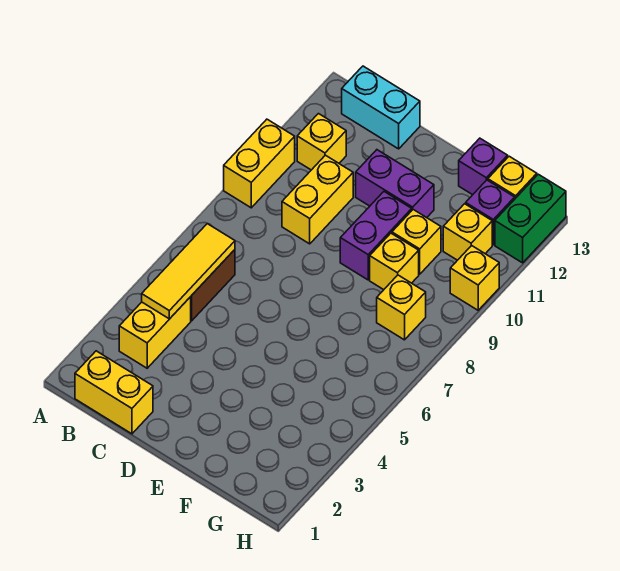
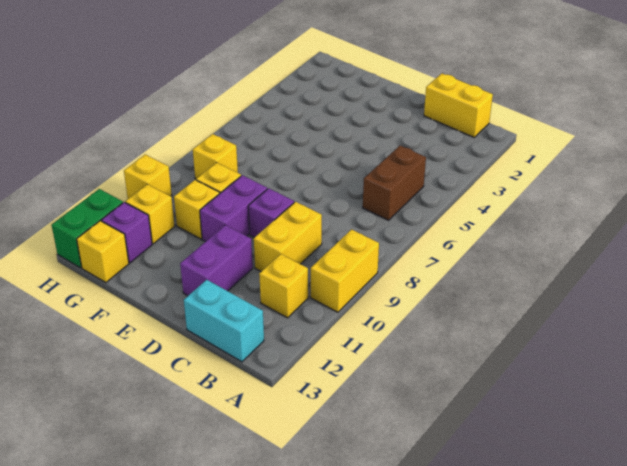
yellow 1x2 brick [119,297,191,368] -> none
yellow 1x3 tile [142,224,235,319] -> none
purple 1x2 brick [356,150,434,218] -> purple 1x2 brick turned to [180,225,253,296]
purple 1x1 brick [459,138,508,195] -> purple 1x1 brick moved to [248,188,294,238]

